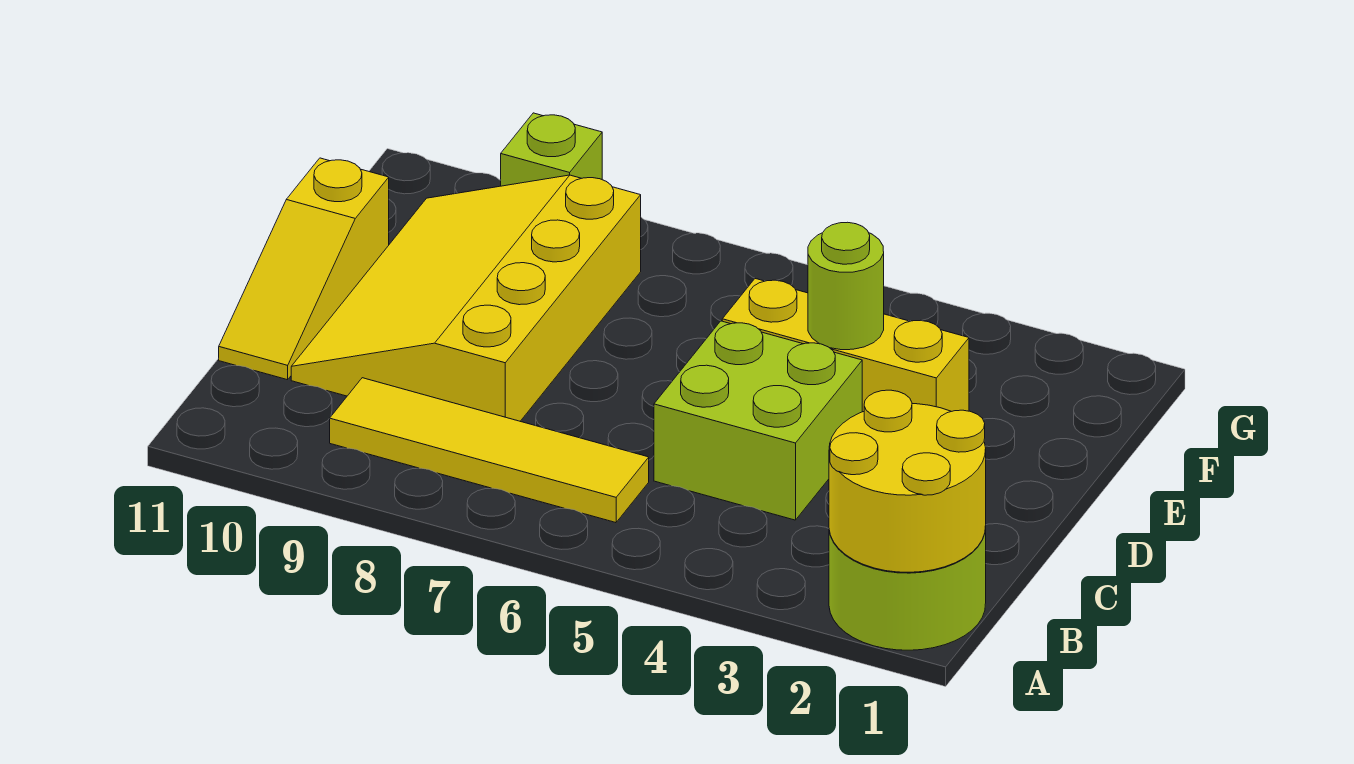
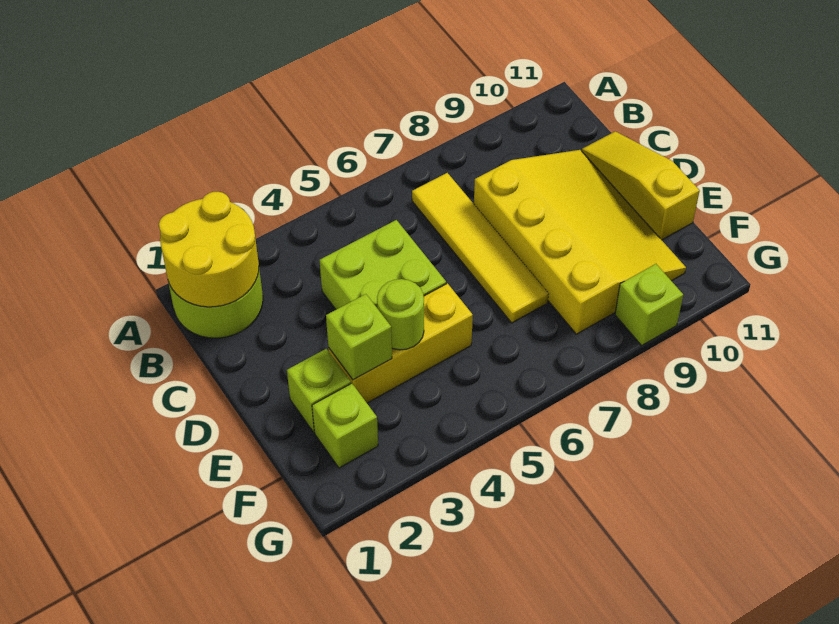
yellow 1x4 tile [330,378,649,523] -> yellow 1x4 tile turned to [412,173,549,323]
none -> lime 1x1 brick [287,349,351,432]
none -> lime 1x1 brick [326,294,392,380]
none -> lime 1x1 brick [312,383,378,468]

